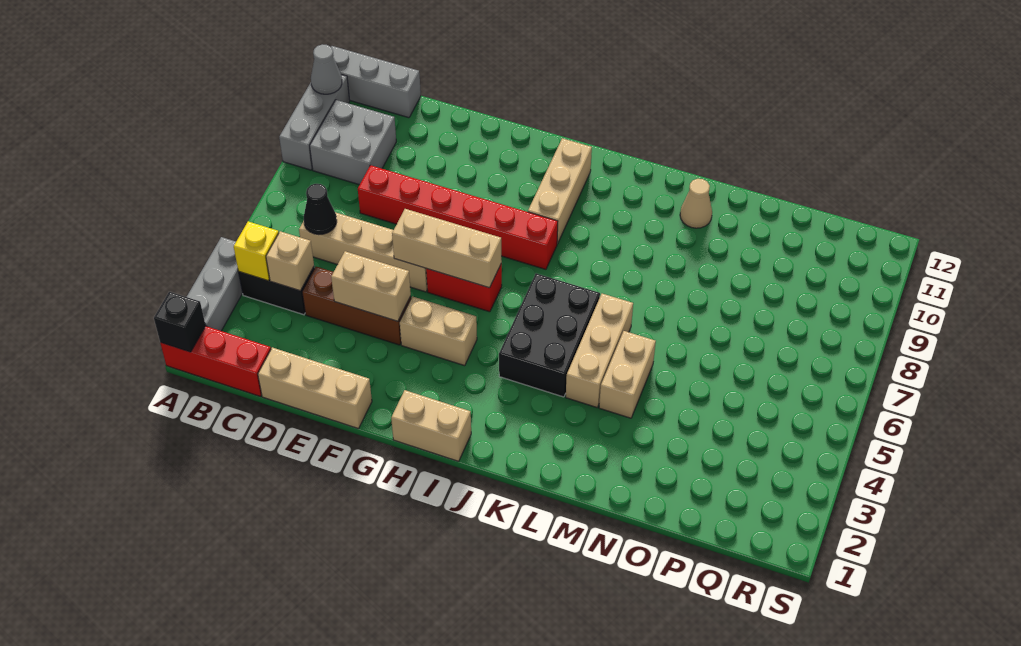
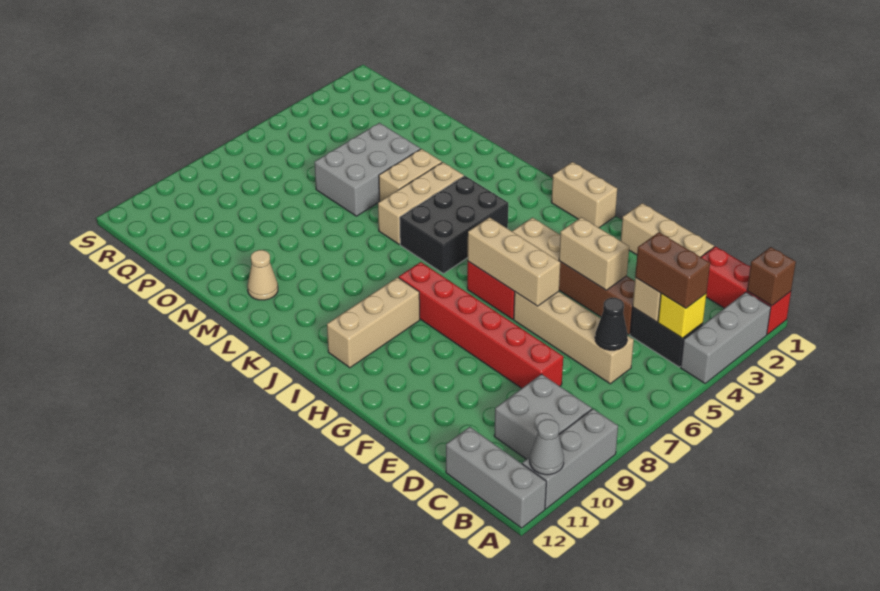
black 1x1 brick [154,292,206,352] -> brown 1x1 brick [747,247,796,306]
none -> brown 1x2 brick [635,232,710,308]
none -> grey 2x3 brick [315,123,420,216]

